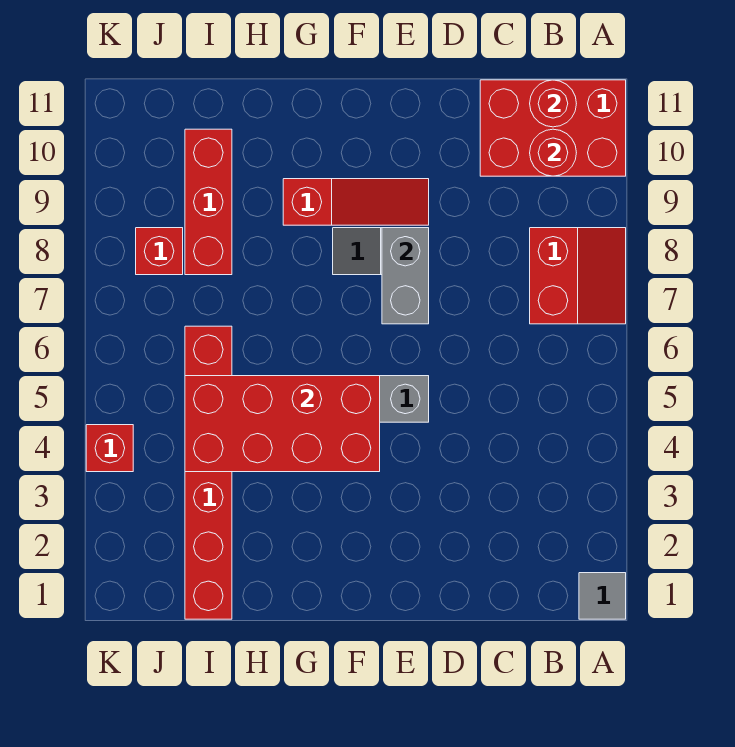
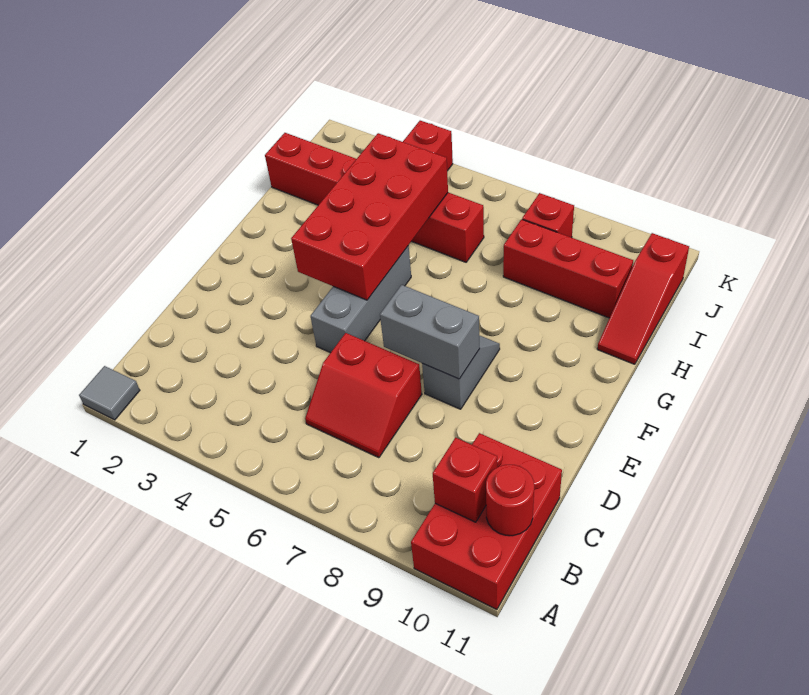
red 2x2 slope [530,228,626,324] -> red 2x2 slope moved to [305,333,422,458]
red 1x1 round brick [530,129,576,176] -> red 1x1 brick [433,438,497,522]
red 1x3 slope [283,179,429,225] -> red 1x3 slope moved to [597,233,689,364]

